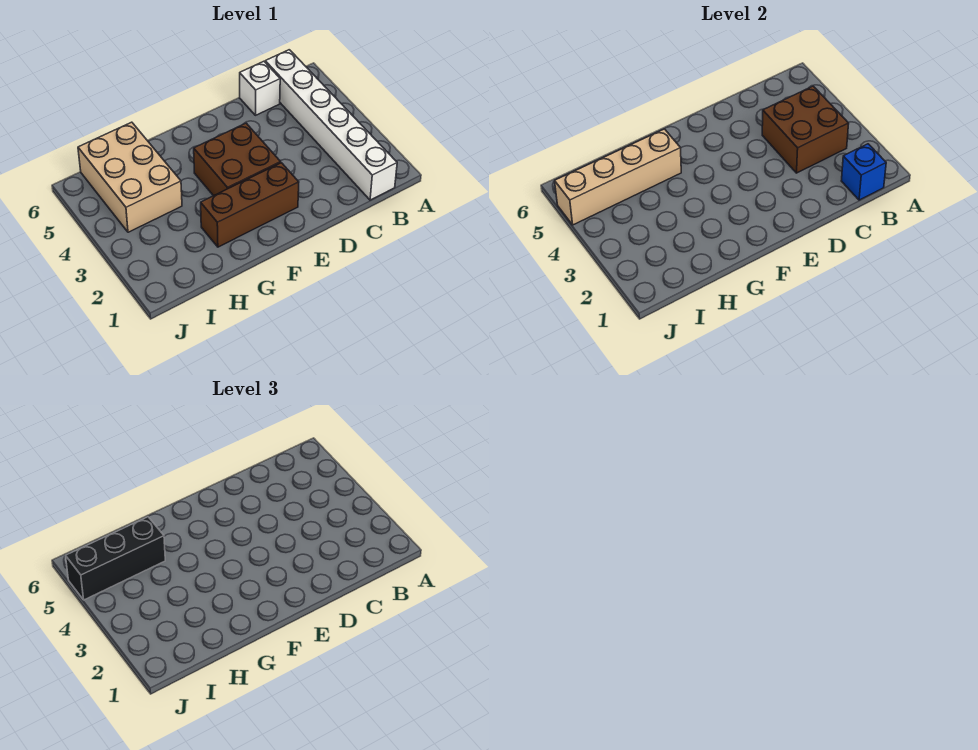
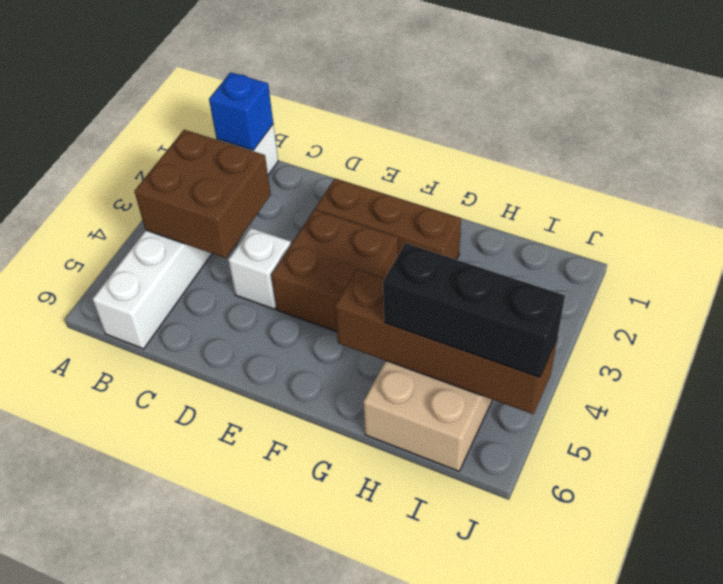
white 1x1 brick [240,61,280,115] -> white 1x1 brick moved to [228,228,291,309]
tan 1x4 brick [555,129,681,225] -> brown 1x4 brick [335,269,557,414]

